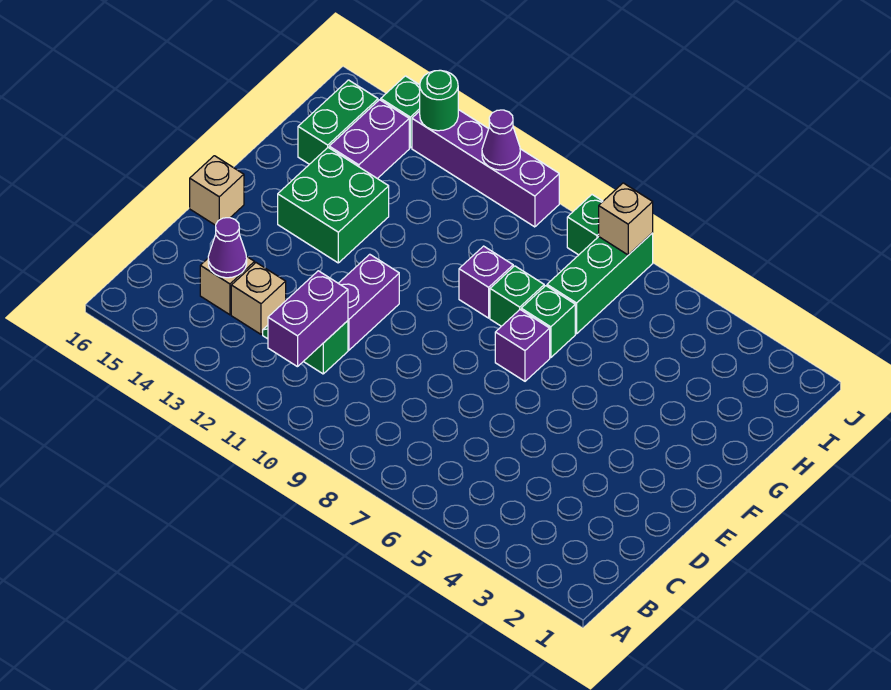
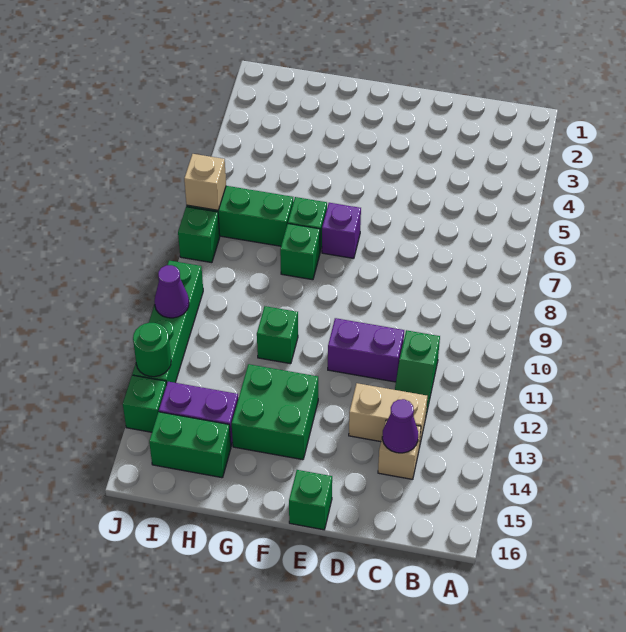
purple 1x2 brick [268,271,348,367] -> none
tan 1x1 brick [231,263,286,334] -> tan 1x2 brick [349,383,427,447]
tan 1x1 brick [190,156,244,225] -> green 1x1 brick [289,470,332,530]
purple 1x1 brick [459,246,513,318] -> none
none -> green 1x1 brick [257,306,298,364]
purple 1x4 brick [412,110,559,227] -> green 1x4 brick [132,261,203,385]

